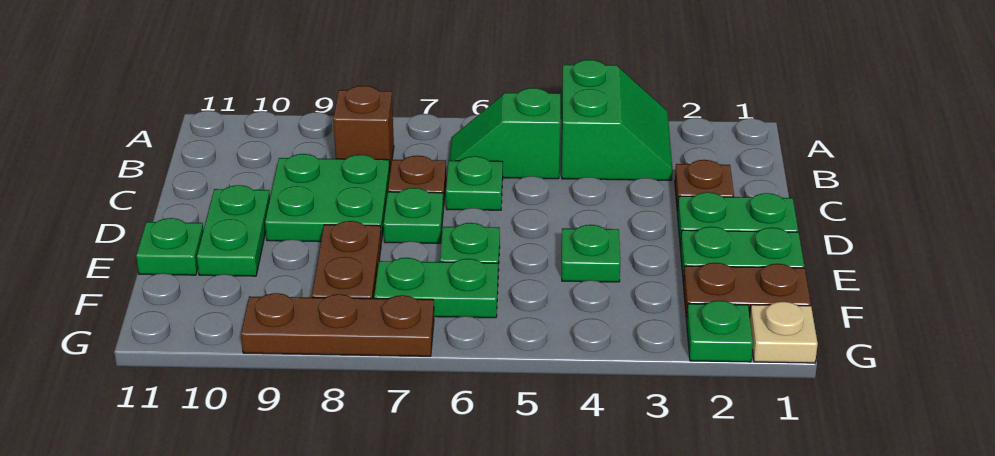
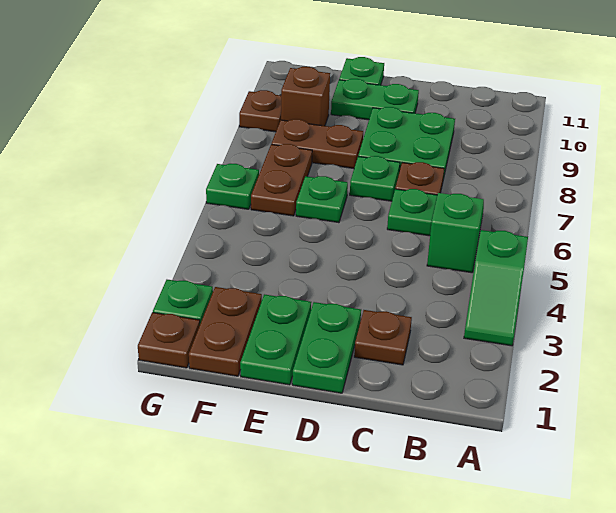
green 2x2 slope [562,60,673,180] -> green 1x2 slope [464,230,528,346]
brown 1x1 brick [333,86,394,171] -> brown 1x1 brick moved to [281,67,330,126]
green 1x1 plate [562,225,620,282] -> green 1x1 plate moved to [206,164,259,209]
green 1x2 plate [374,258,498,318] -> brown 1x2 plate [251,144,312,216]
tan 1x1 plate [750,302,818,363] -> brown 1x1 plate [138,312,200,368]
brown 1x3 plate [241,293,434,356] -> brown 1x1 plate [239,90,281,132]

